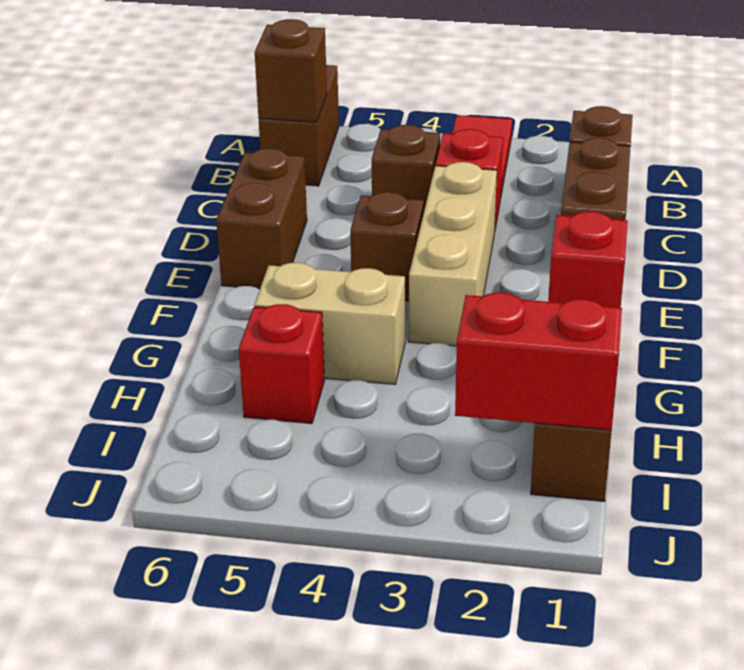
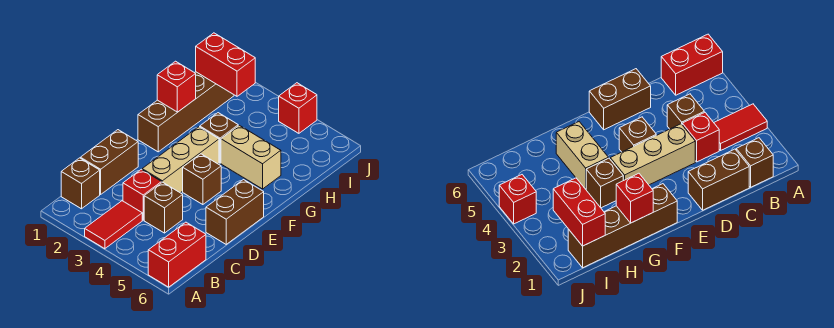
brown 1x2 brick [259,65,339,186] -> red 1x2 brick [148,222,206,287]
brown 1x1 brick [255,19,327,122] -> brown 1x1 brick moved to [200,113,238,163]
red 1x1 brick [239,304,325,424] -> red 1x1 brick moved to [279,83,317,133]

